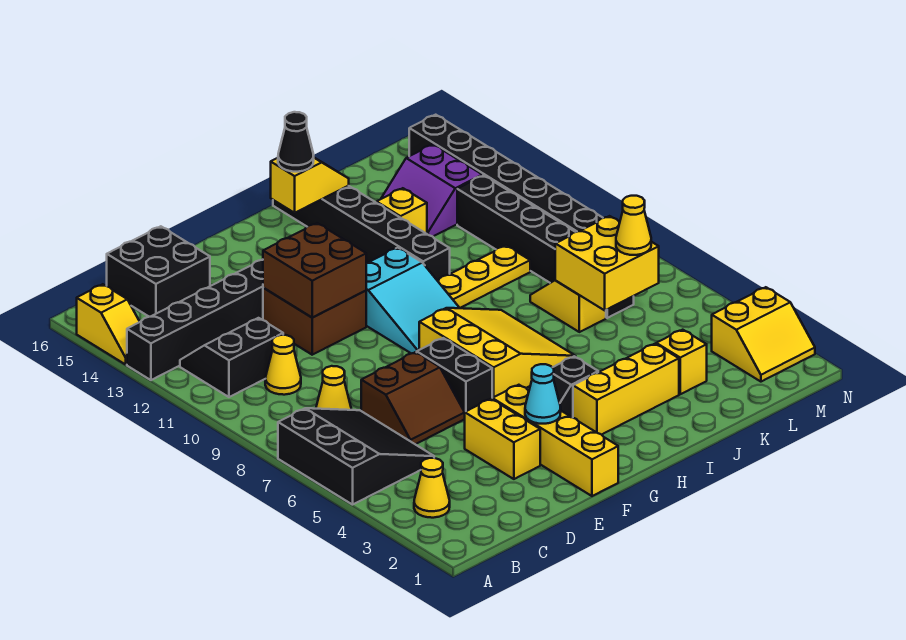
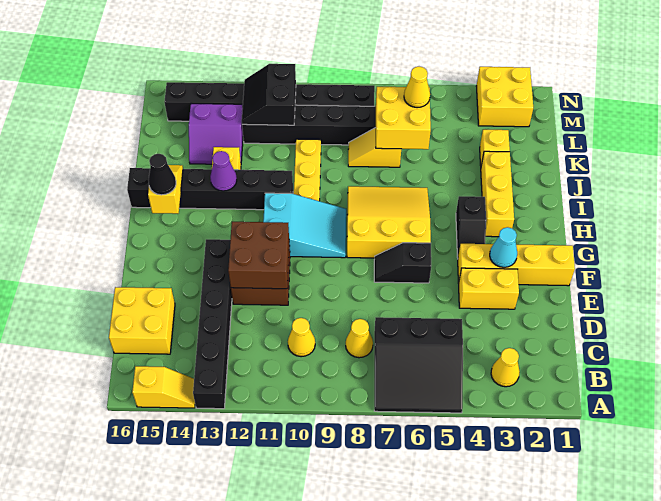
black 3x3 slope [278,408,434,505] -> black 3x3 slope turned to [374,317,463,413]
black 2x2 slope [180,318,283,397] -> black 2x2 slope moved to [242,64,296,125]
black 2x2 brick [107,226,210,317] -> yellow 2x2 brick [109,287,175,354]
brown 2x2 slope [361,352,465,444] -> none
black 1x2 brick [417,338,492,412] -> black 1x2 slope [374,243,431,283]
none -> purple 1x1 cone [210,151,237,191]
yellow 2x2 slope [712,287,815,382] -> yellow 2x2 brick [476,67,533,127]

